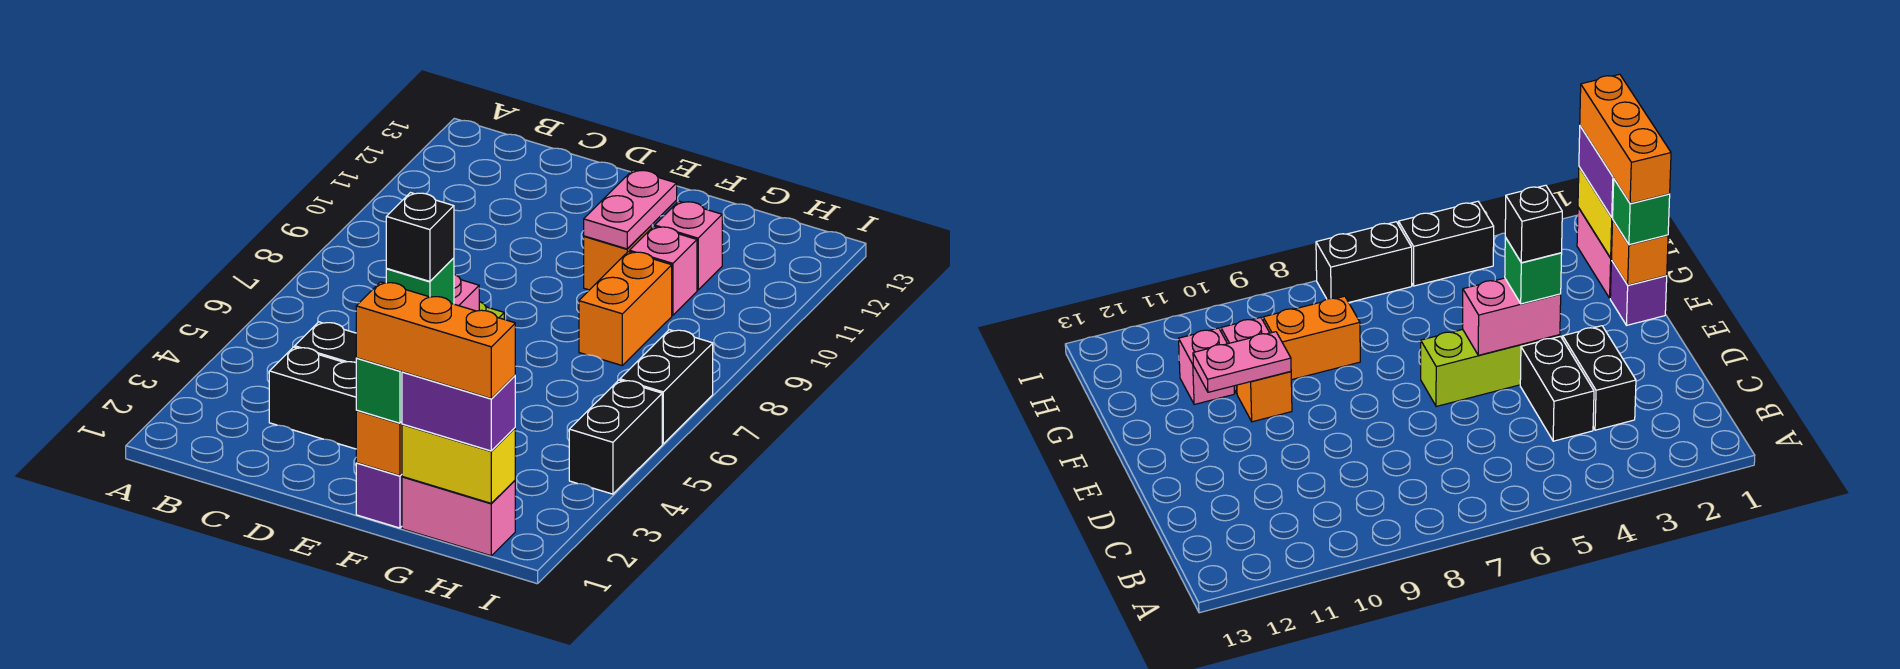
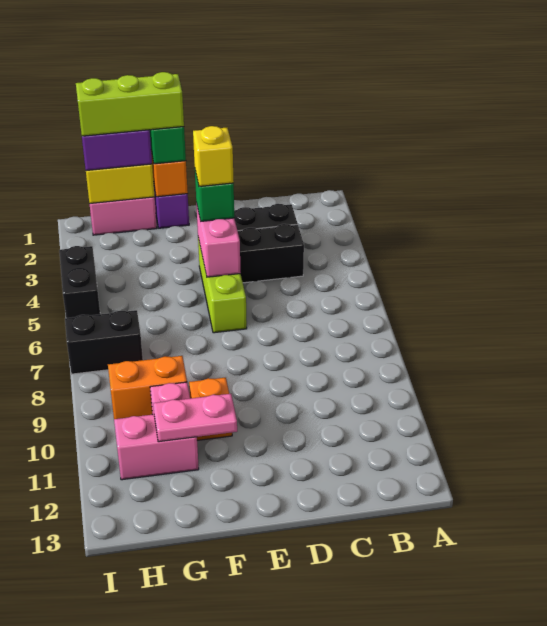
black 1x1 brick [386,193,454,281] -> yellow 1x1 brick [193,126,234,186]
orange 1x3 brick [356,282,515,398] -> lime 1x3 brick [76,72,184,136]
pink 1x2 plate [584,170,677,249] -> pink 1x2 plate turned to [153,394,237,442]
orange 1x2 brick [579,252,672,365] -> orange 1x2 brick turned to [108,356,187,419]
pink 1x1 brick [655,201,722,290] -> pink 1x2 brick [114,414,199,480]
black 1x2 brick [620,330,713,444] -> black 1x2 brick turned to [65,310,143,374]

